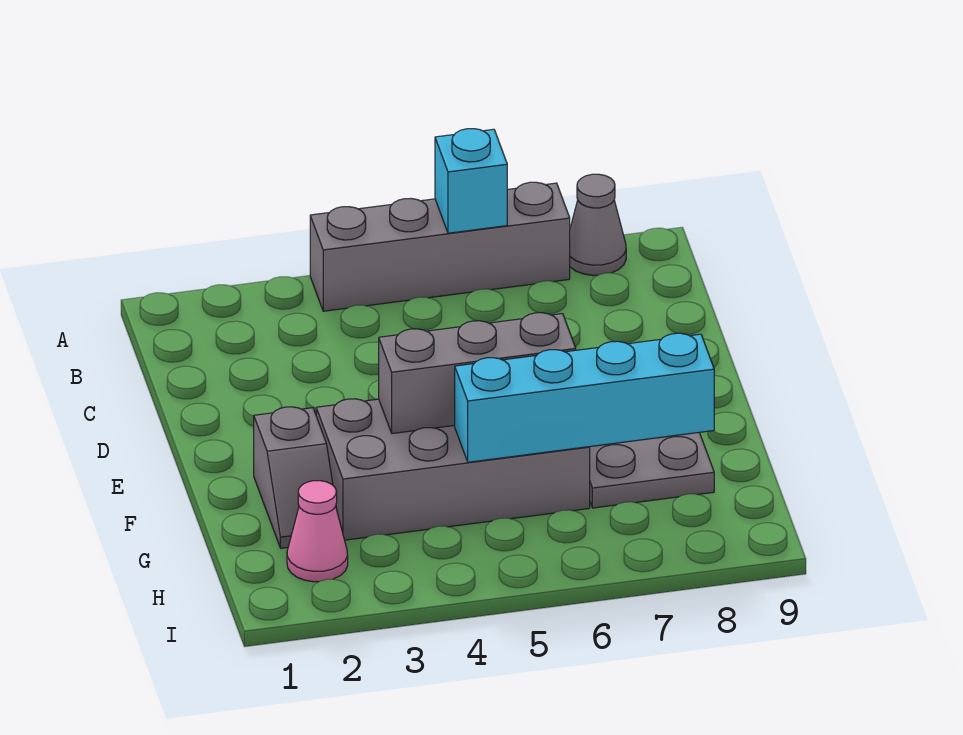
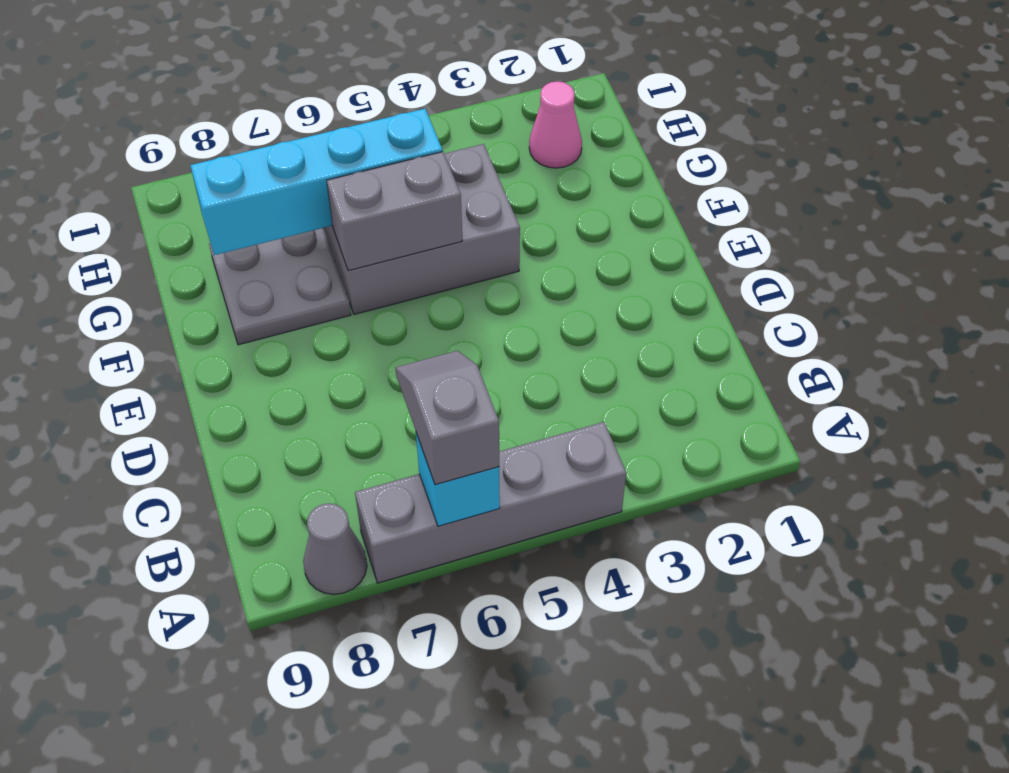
grey 1x2 slope [254,407,337,548] -> grey 1x2 slope moved to [396,351,499,485]
grey 2x4 brick [316,399,590,540] -> grey 2x3 brick [324,144,520,314]
grey 1x3 brick [379,313,576,434] -> grey 1x2 brick [327,152,462,271]

